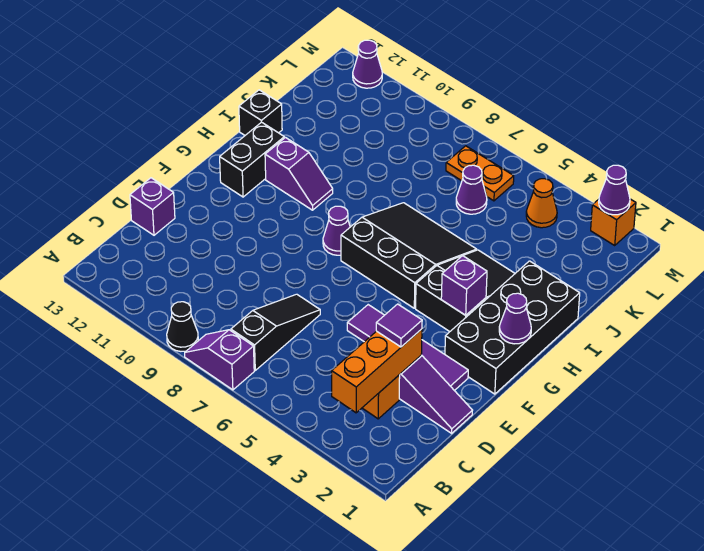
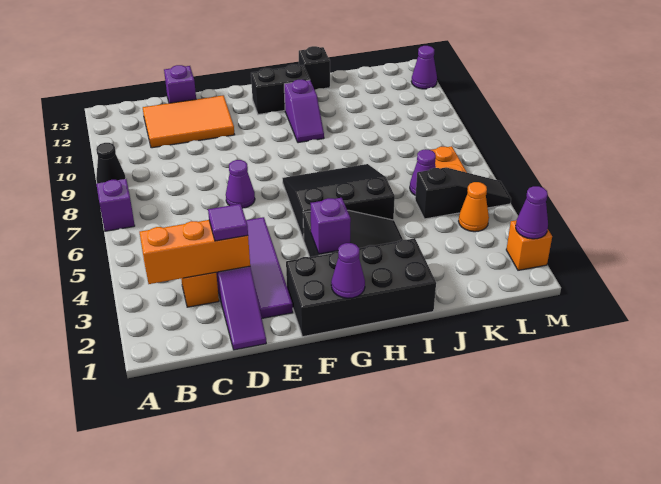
black 1x3 slope [231,294,320,370] -> black 1x3 slope moved to [415,167,511,219]
none -> orange 2x3 tile [143,95,235,148]
black 3x3 slope [341,203,477,308] -> black 3x3 slope turned to [282,164,395,240]
purple 1x1 cone [323,206,350,255] -> purple 1x1 cone moved to [226,160,255,208]

